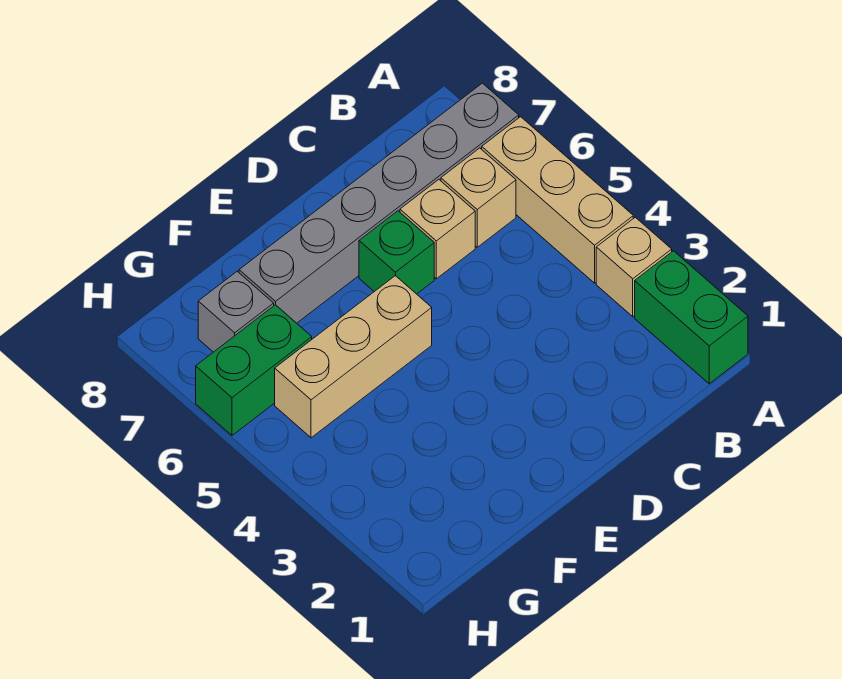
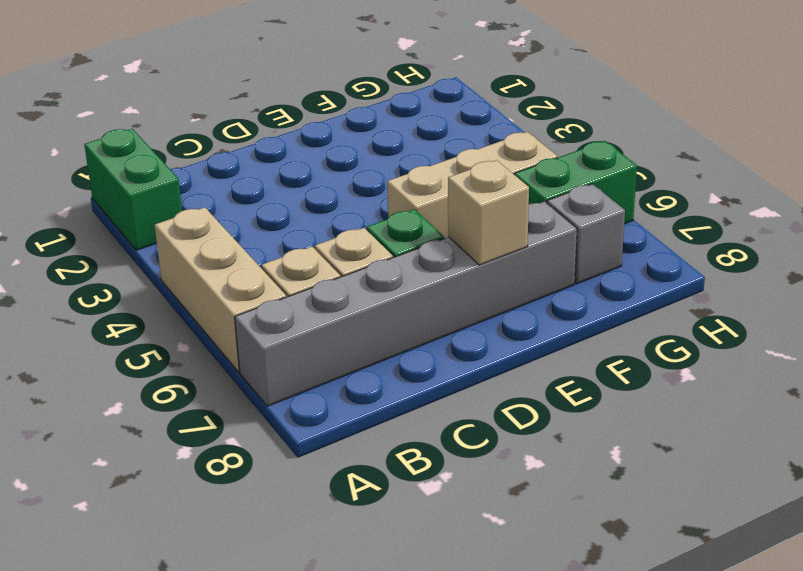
tan 1x1 brick [596,217,672,317] -> tan 1x1 brick moved to [448,160,529,265]

